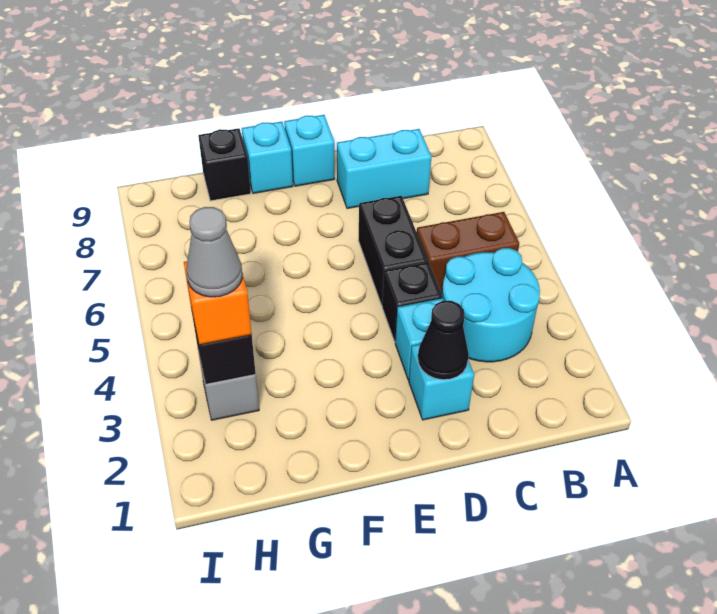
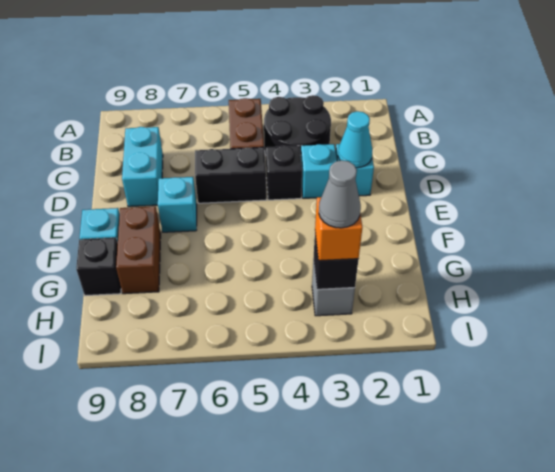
cyan 2x2 round brick [442,248,540,362] -> black 2x2 round brick [264,95,331,155]
black 1x1 cone [418,301,469,380] -> cyan 1x1 cone [338,111,372,168]
cyan 1x1 brick [284,115,335,186] -> cyan 1x1 brick moved to [158,177,197,232]
none -> brown 1x2 brick [116,206,161,294]

